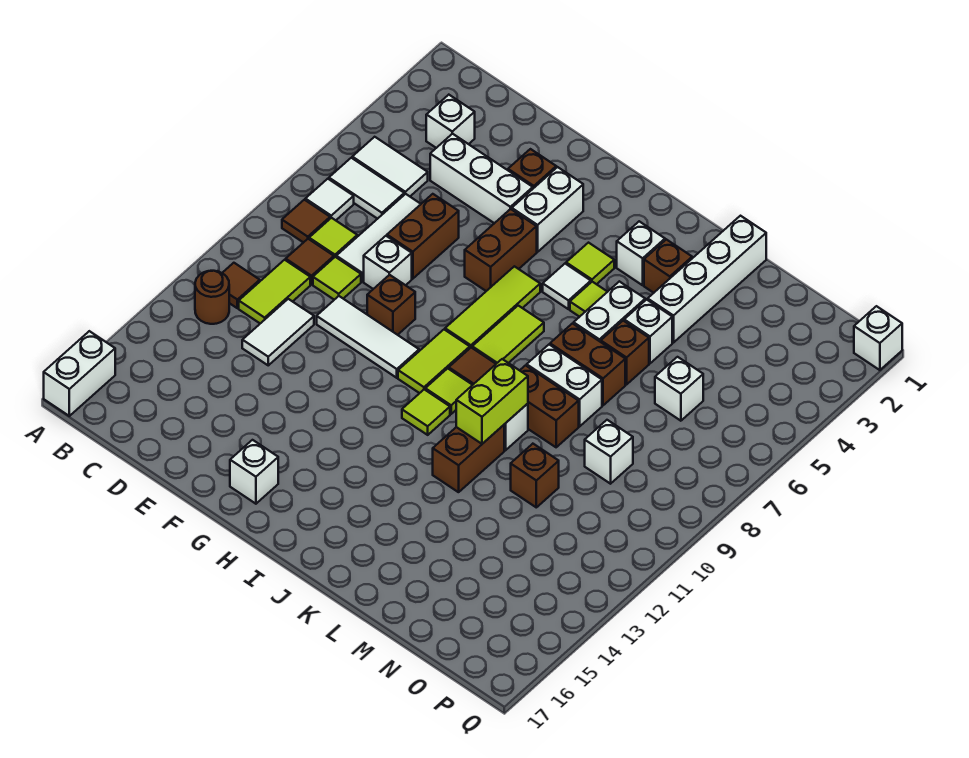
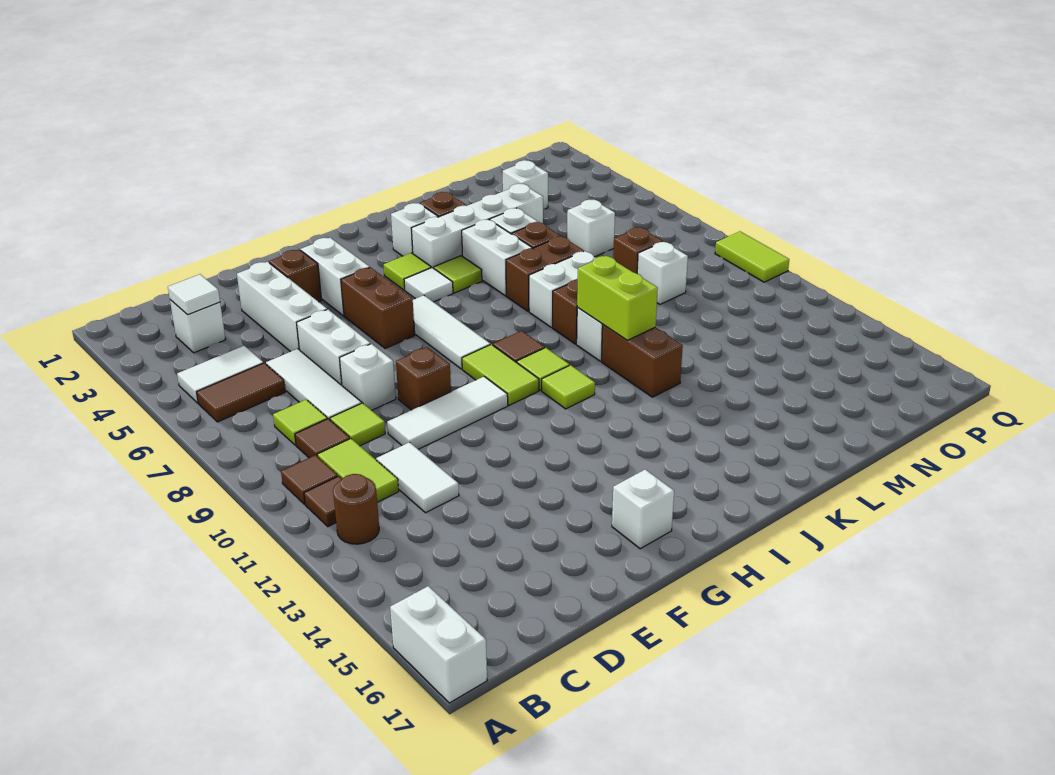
white 1x2 tile [329,158,404,219] -> brown 1x2 tile [197,363,285,422]
white 1x1 tile [305,179,354,220] -> white 1x1 tile moved to [168,274,220,315]
brown 1x1 tile [282,200,330,243] -> brown 1x1 tile moved to [281,455,338,504]
white 1x3 brick [430,134,533,223] -> white 1x3 brick turned to [237,262,327,352]
brown 1x2 brick [387,194,459,279] -> white 1x2 brick [297,309,370,385]
lime 1x3 tile [445,266,540,348] -> white 1x3 tile [413,295,490,369]
lime 1x2 tile [472,306,544,364] -> lime 1x2 tile moved to [715,231,789,282]
white 1x4 brick [648,216,766,343] -> white 1x4 brick turned to [411,184,543,268]
brown 1x1 brick [511,444,559,507] -> brown 1x1 brick moved to [613,227,663,273]
white 1x1 brick [854,306,902,370] -> white 1x1 brick moved to [503,160,548,209]

